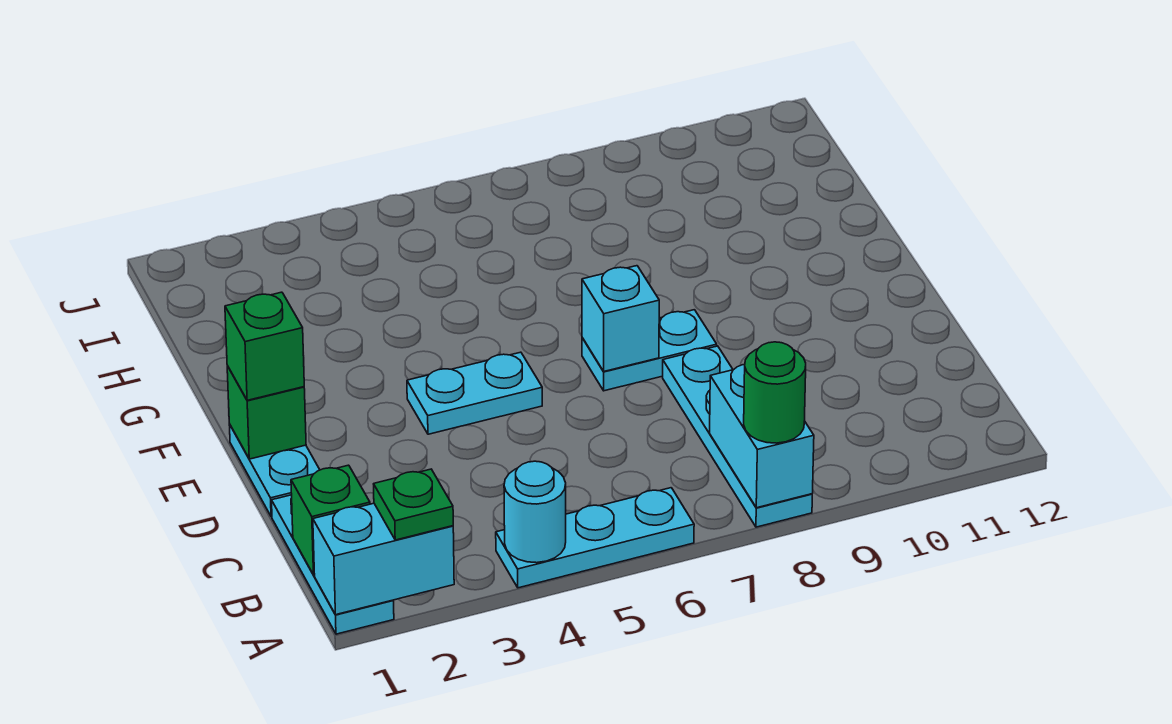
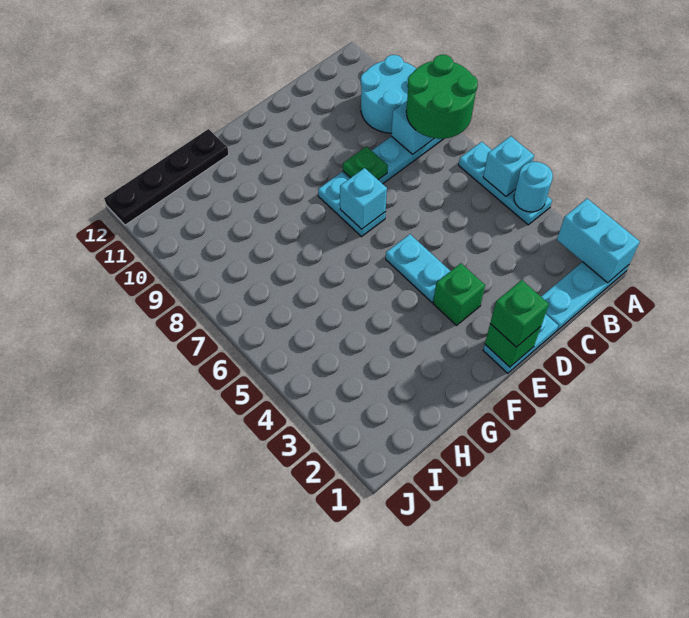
green 1x1 plate [374,469,453,540] -> green 1x1 plate moved to [343,147,388,180]
none -> cyan 1x1 brick [483,136,534,196]
green 1x1 round brick [744,342,806,443] -> green 2x2 round brick [406,55,478,139]
none -> cyan 2x2 round brick [361,55,416,133]
green 1x1 brick [291,465,370,575] -> green 1x1 brick moved to [433,263,485,325]
none -> black 1x4 plate [104,129,229,225]

